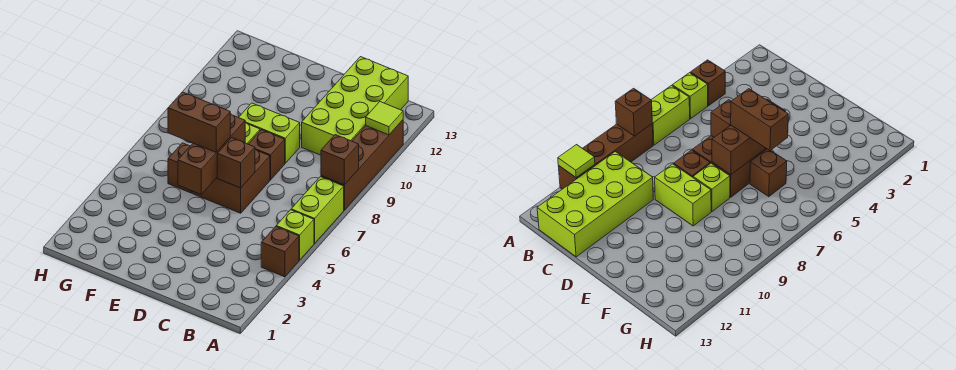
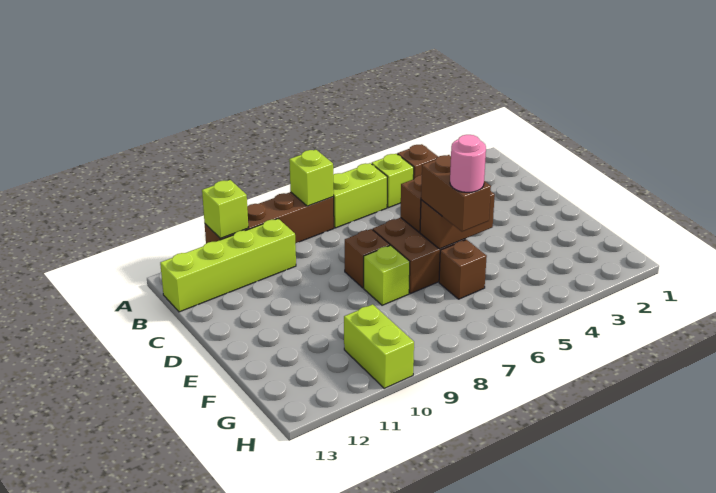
brown 1x1 brick [321,135,359,185] -> lime 1x1 brick [289,150,334,206]
lime 1x1 tile [366,102,403,135] -> lime 1x1 brick [202,180,248,238]
lime 2x4 brick [302,57,408,155] -> lime 1x4 brick [160,219,296,312]
lime 1x2 brick [239,103,300,163] -> lime 1x2 brick moved to [344,304,414,388]
brown 1x3 brick [178,114,245,194] -> brown 1x2 brick [420,192,495,249]
none -> pink 1x1 round brick [450,135,486,192]

